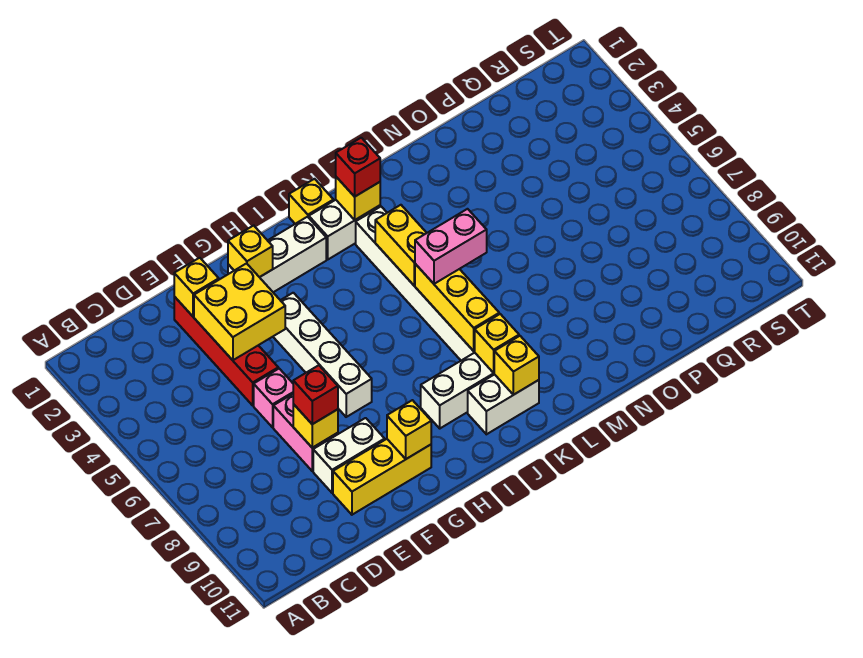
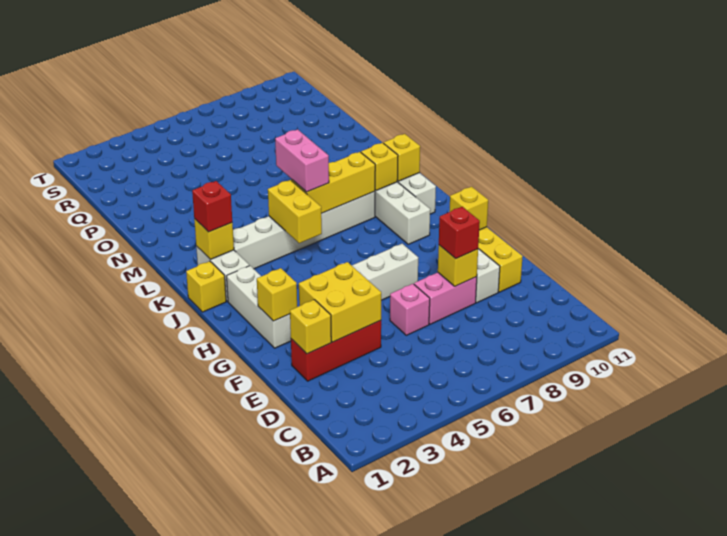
red 1x4 brick [174,297,278,405] -> red 1x3 brick [291,321,381,381]
yellow 1x2 brick [375,205,426,285] -> yellow 1x2 brick turned to [268,180,322,243]

